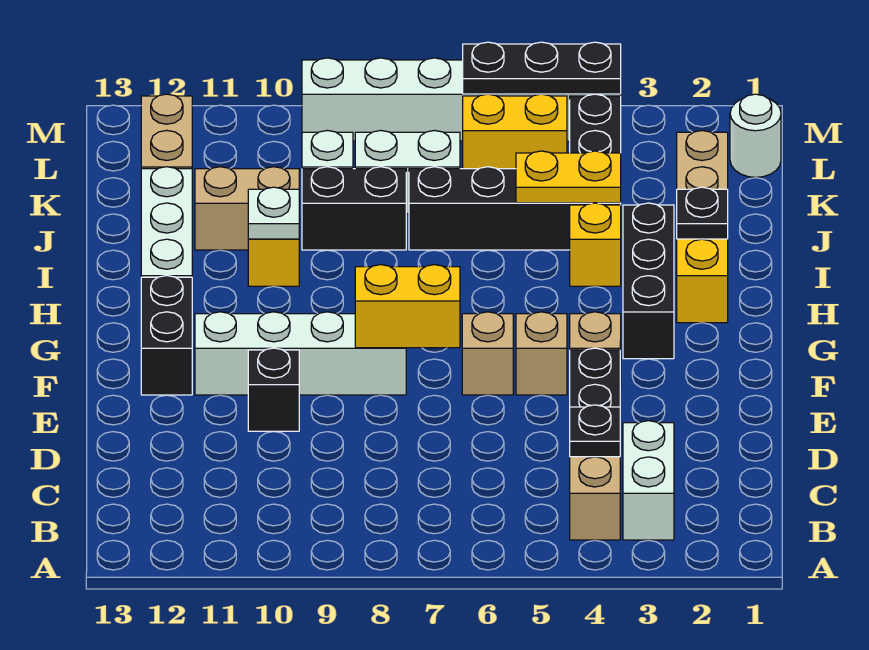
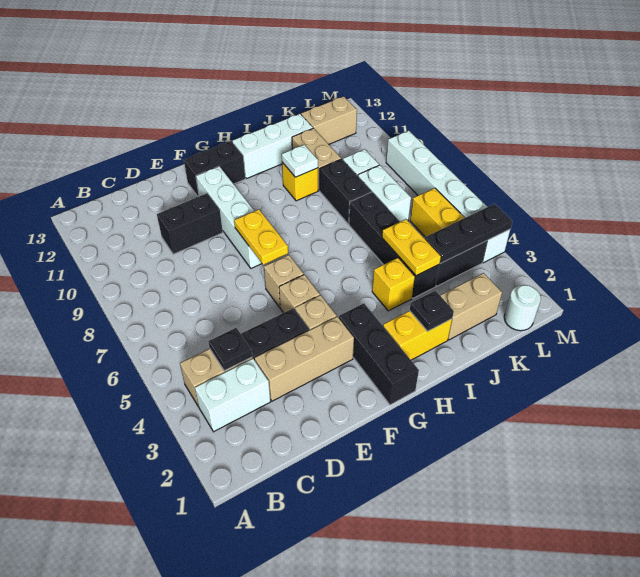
none -> tan 1x3 brick [255,317,354,401]
black 1x1 brick [248,348,299,431] -> black 1x2 brick [157,193,223,254]
yellow 1x2 brick [355,265,460,348] -> yellow 1x2 plate [234,209,288,265]
black 1x3 brick [623,203,674,359] -> black 1x3 brick turned to [339,303,419,405]
black 1x3 plate [463,42,621,94] -> black 1x3 plate turned to [425,204,512,263]

